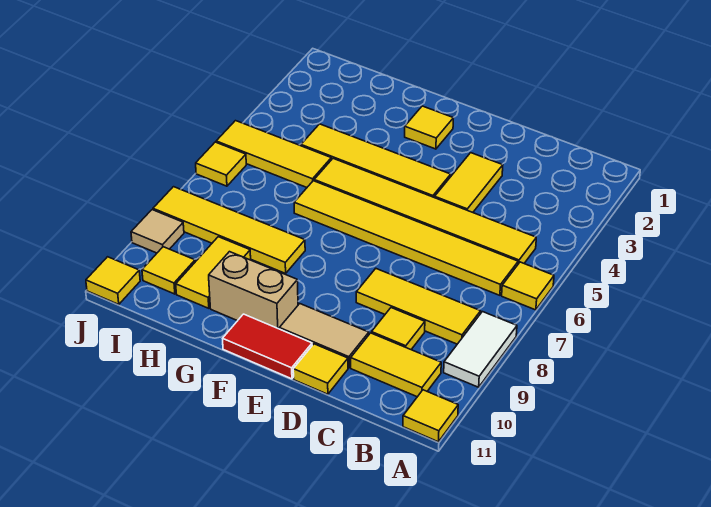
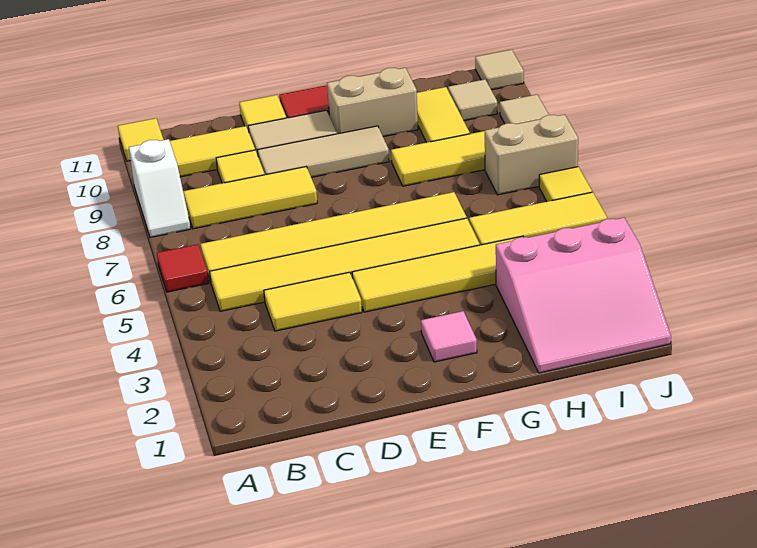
yellow 1x1 tile [502,262,554,310] -> red 1x1 tile [157,244,209,292]
white 1x2 tile [444,312,517,387] -> white 1x2 slope [129,139,191,237]
yellow 1x2 tile [435,153,503,212] -> yellow 1x2 tile turned to [264,272,362,331]
none -> tan 1x3 tile [258,126,389,177]
yellow 1x1 tile [405,106,453,149] -> pink 1x1 tile [421,311,477,362]
none -> pink 3x3 slope [496,218,671,373]
none -> tan 1x2 brick [485,114,578,195]
yellow 1x1 tile [142,247,195,294] -> tan 1x1 tile [448,79,497,121]
yellow 1x1 tile [86,257,140,304] -> tan 1x1 tile [475,50,524,90]

